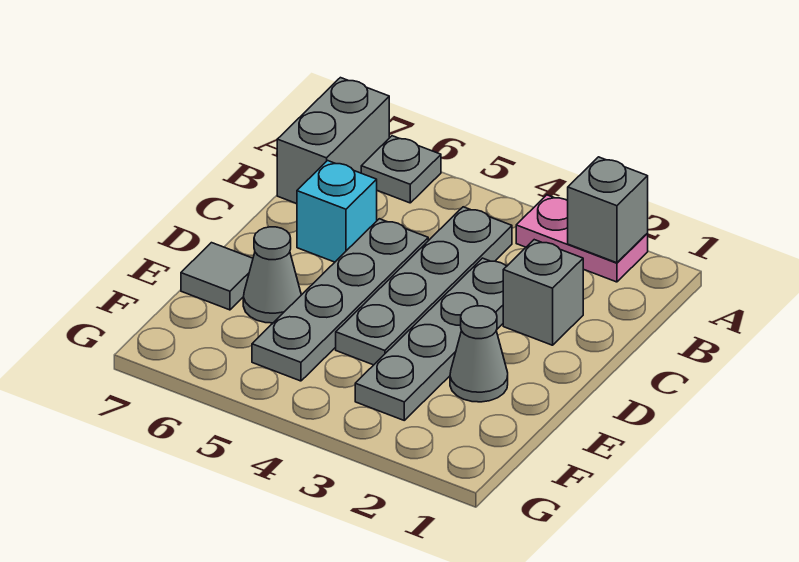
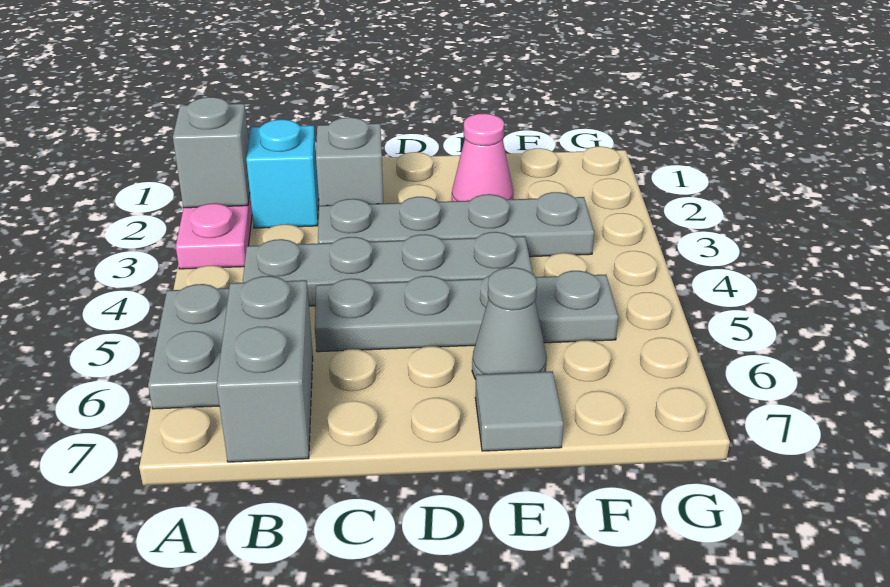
grey 1x1 plate [361,136,441,203] -> grey 1x2 plate [148,284,229,409]
grey 1x2 brick [277,78,389,204] -> grey 1x2 brick turned to [217,276,313,462]
cyan 1x1 brick [297,161,377,262] -> cyan 1x1 brick moved to [246,119,319,228]
grey 1x1 cone [450,306,508,402] -> pink 1x1 cone [452,113,513,201]

